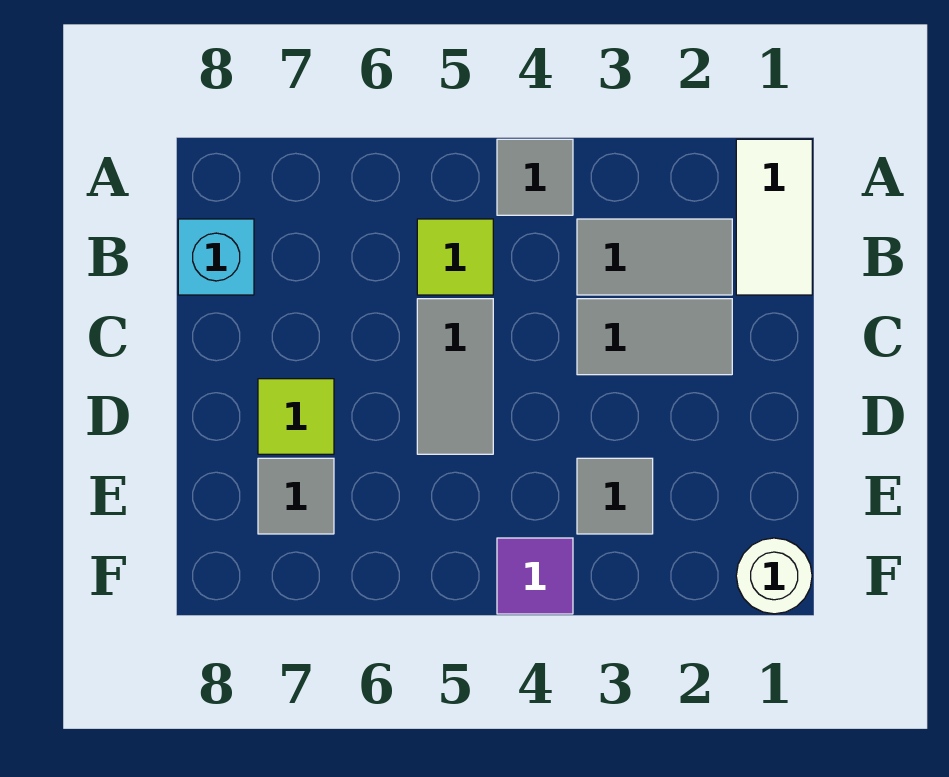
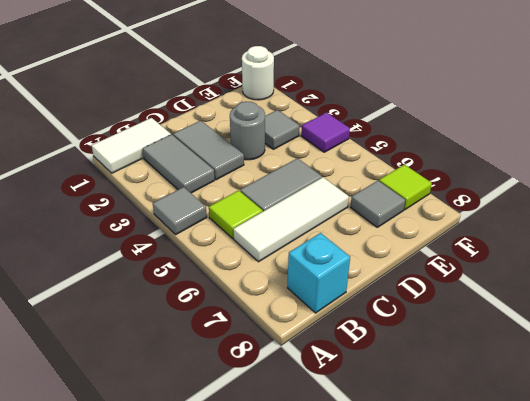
none -> white 1x3 tile [233,177,349,262]
none -> grey 1x1 round brick [230,101,265,160]
lime 1x1 tile [258,379,334,454] -> lime 1x1 tile moved to [379,165,432,210]

